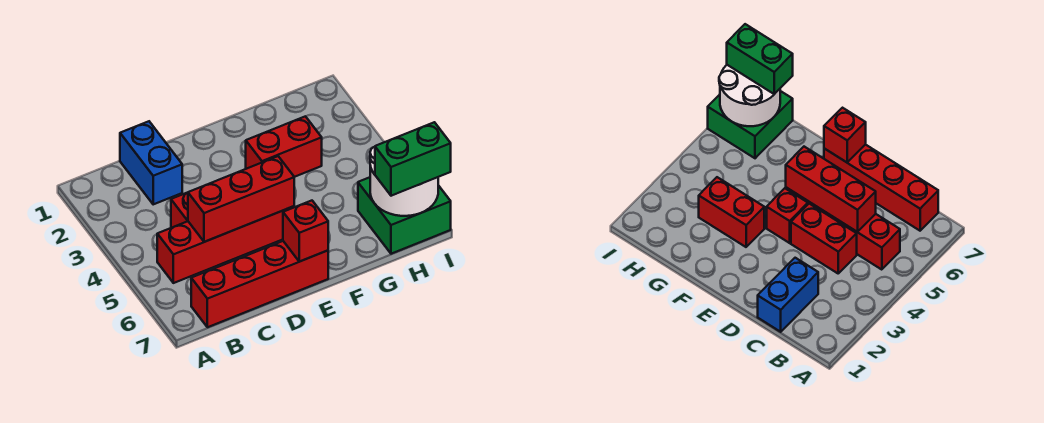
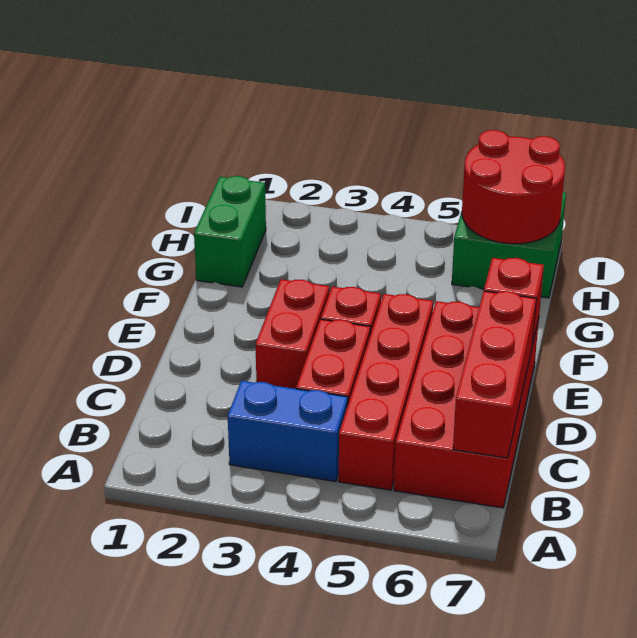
red 1x4 brick [191,241,328,327] -> red 2x4 brick [394,301,539,508]
blue 1x2 brick [120,121,182,204] -> blue 1x2 brick moved to [228,381,348,482]
red 1x3 brick [188,156,294,242] -> red 1x3 brick moved to [453,291,536,458]
red 1x2 brick [246,116,322,177] -> red 1x2 brick moved to [255,279,329,389]
white 2x2 round brick [370,147,438,216] -> red 2x2 round brick [462,130,565,244]
green 1x2 brick [375,122,451,196] -> green 1x2 brick moved to [194,176,266,287]

